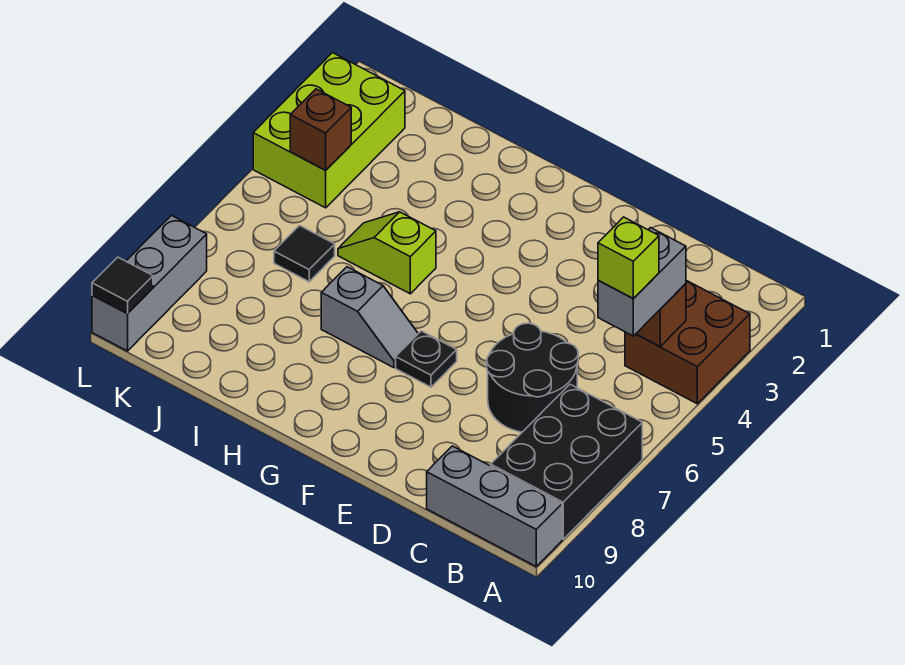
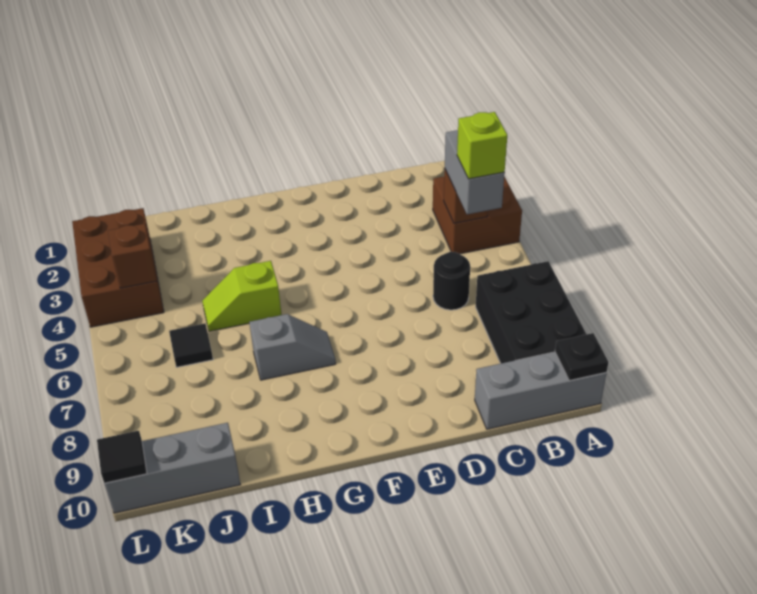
black 2x2 round brick [487,323,578,432] -> black 1x1 round brick [433,252,470,310]
black 1x1 plate [396,331,457,387] -> black 1x1 plate moved to [555,333,608,381]
lime 2x3 brick [253,53,405,208] -> brown 2x3 brick [72,208,164,327]
grey 1x3 brick [92,215,207,351] -> grey 1x3 brick turned to [104,423,240,513]

